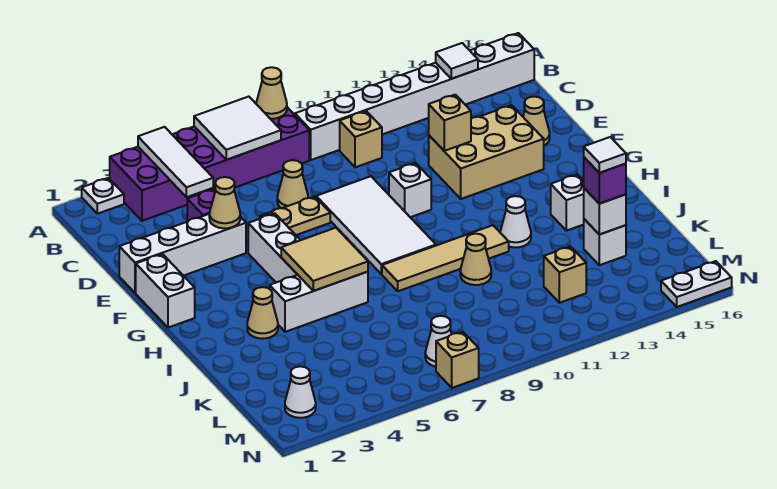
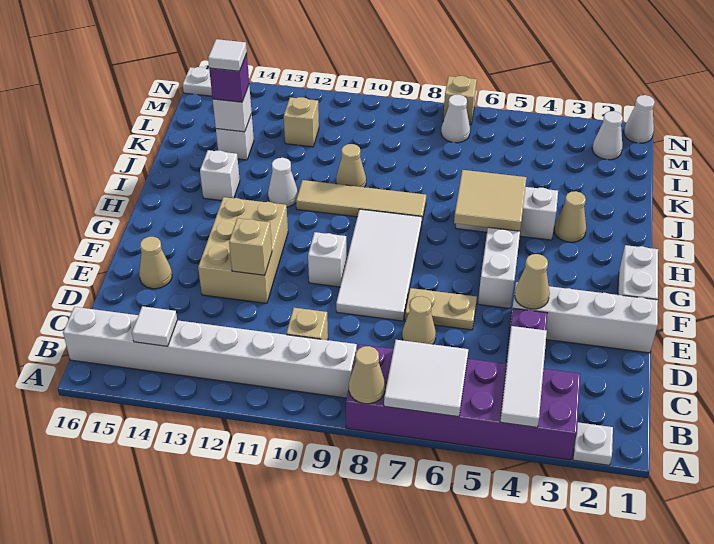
tan 2x3 brick [429,105,544,199] -> tan 2x3 brick turned to [198,197,288,303]
none -> white 1x1 cone [624,95,655,143]

